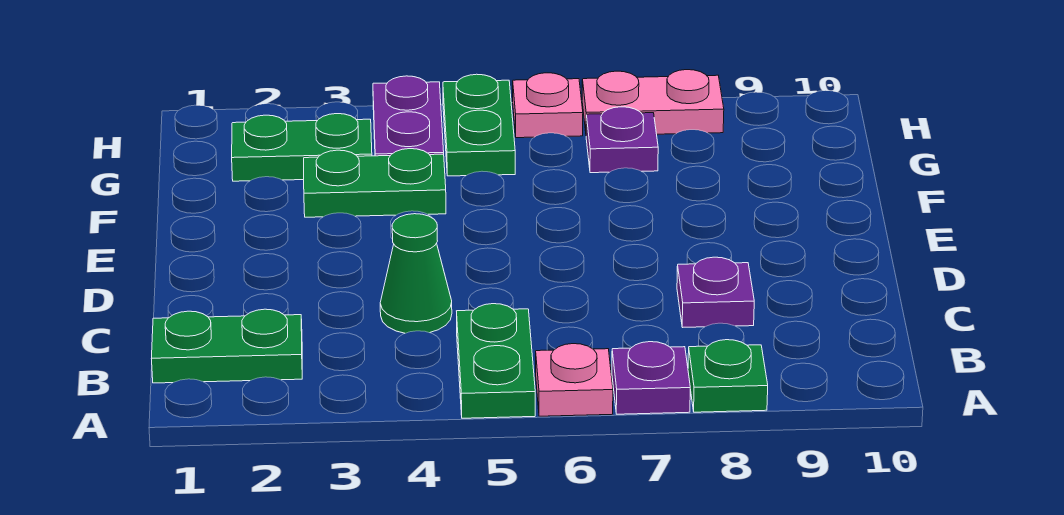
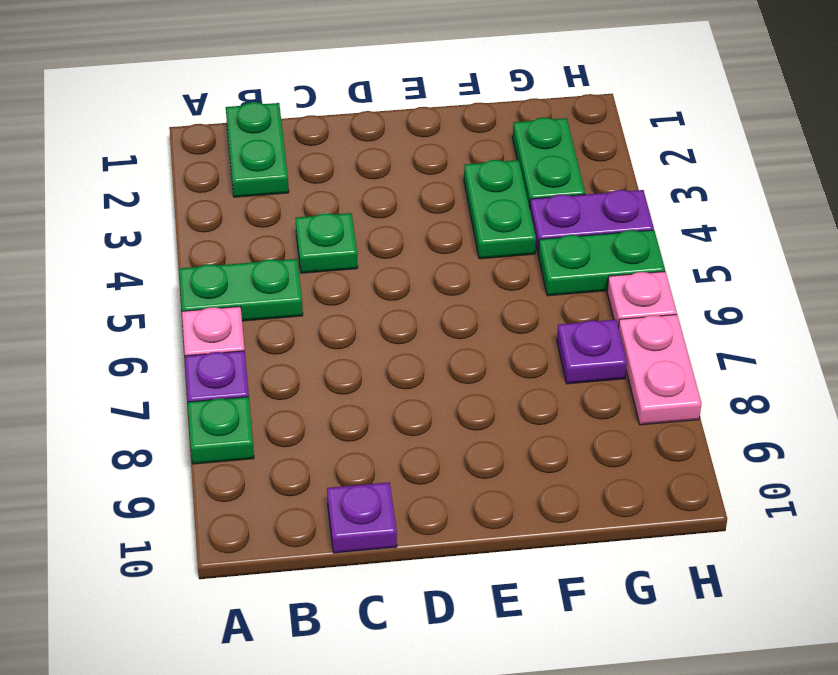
green 1x1 cone [380,214,452,333] -> green 1x1 plate [295,213,358,273]
purple 1x1 plate [677,257,754,327] -> purple 1x1 plate moved to [327,482,397,553]

